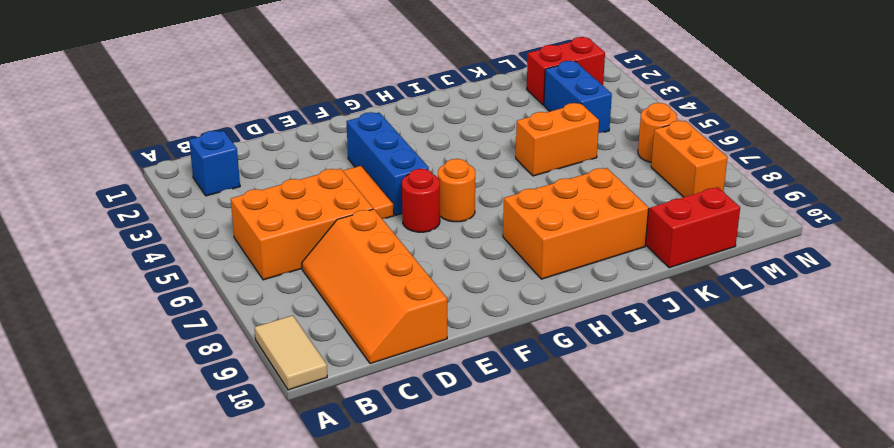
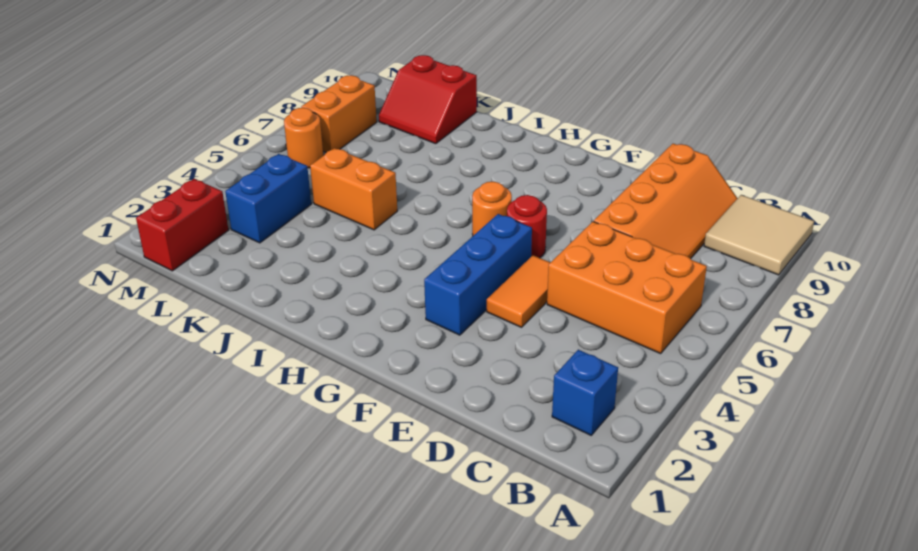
tan 1x2 tile [255,315,327,390] -> tan 2x2 tile [704,195,814,275]
orange 2x3 brick [503,168,649,279] -> none
red 1x2 brick [527,37,605,105] -> red 1x2 brick turned to [136,179,228,271]

